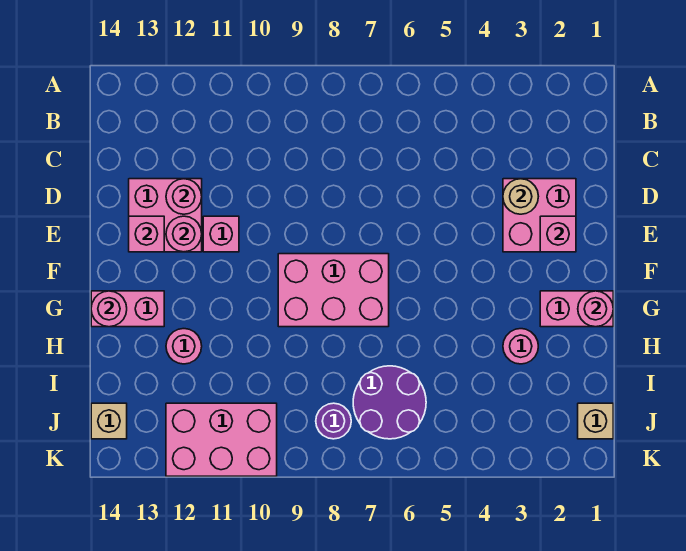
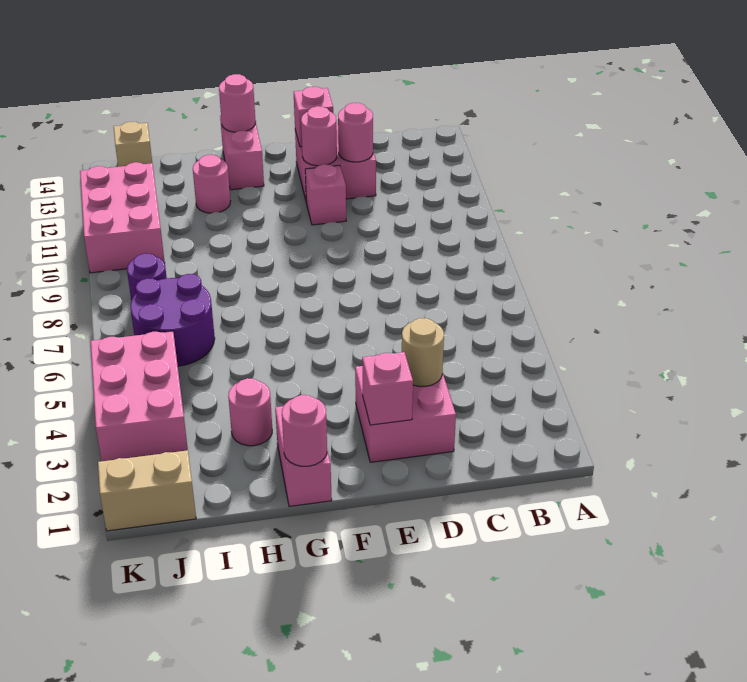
pink 2x3 brick [278,254,389,327] -> pink 2x3 brick moved to [91,331,188,461]
tan 1x1 brick [578,403,613,439] -> tan 1x2 brick [98,450,196,531]

